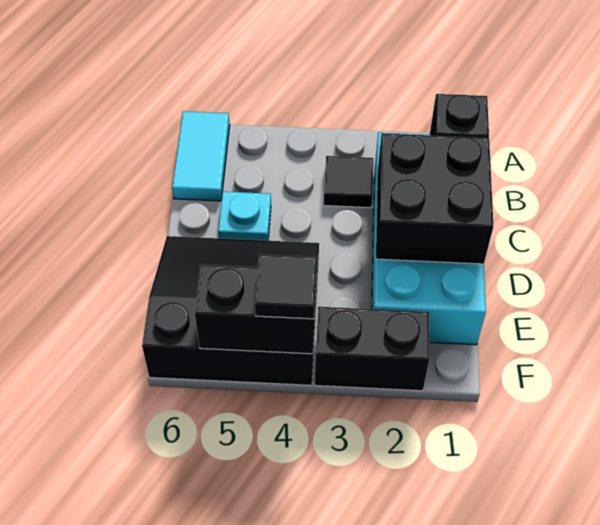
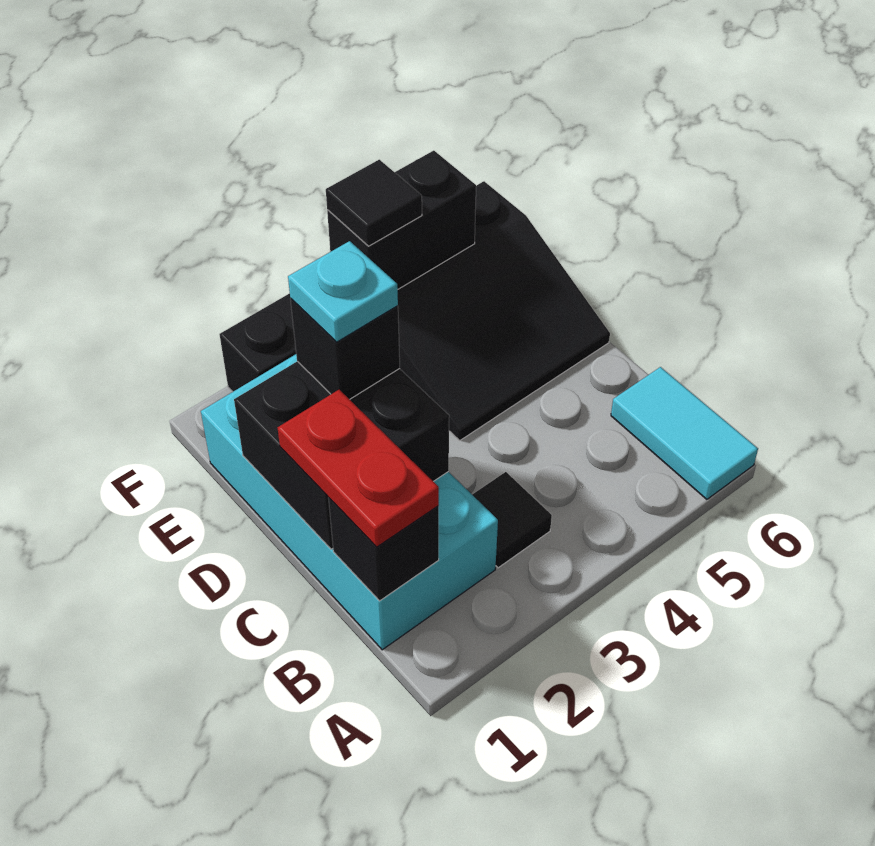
none -> red 1x2 plate [278,390,439,547]
cyan 1x1 plate [218,192,271,241] -> cyan 1x1 plate moved to [288,241,398,342]
none -> black 1x1 brick [290,299,400,399]

